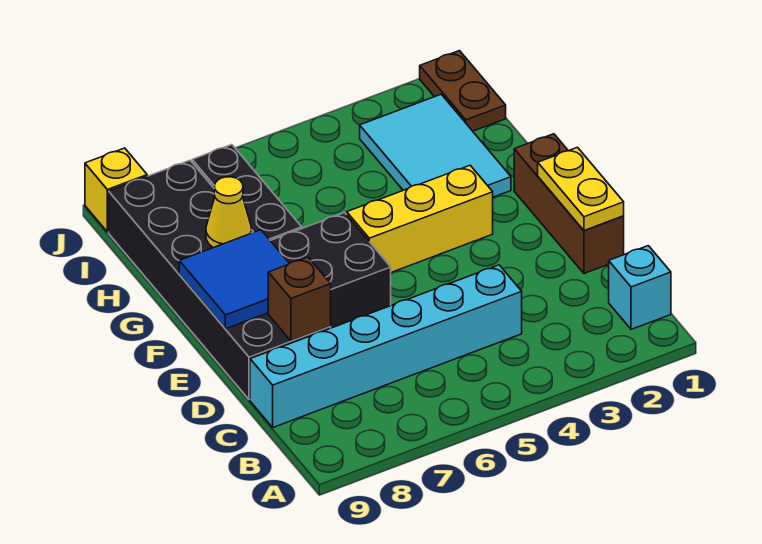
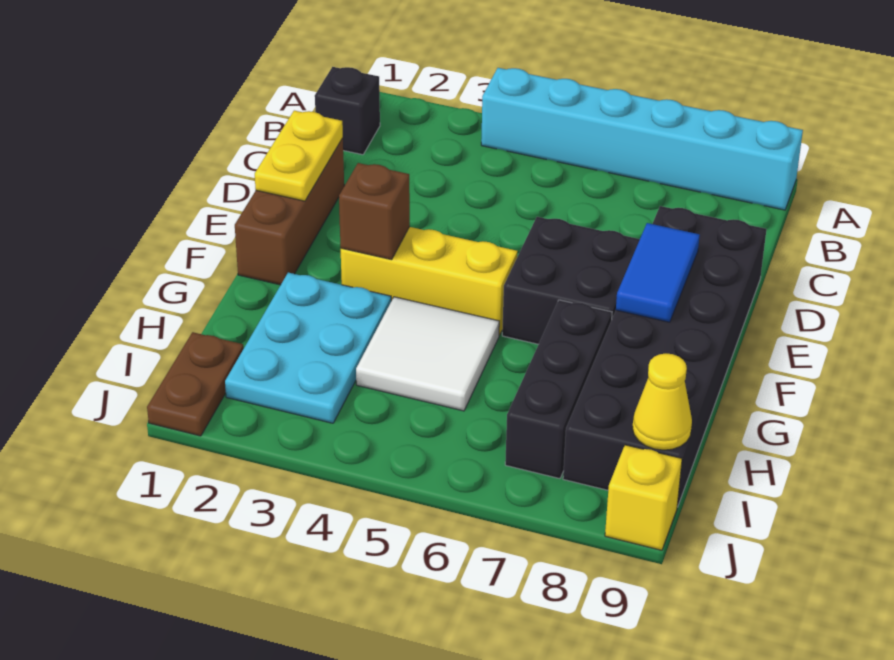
cyan 1x1 brick [609,246,671,329] -> black 1x1 brick [315,67,380,155]
cyan 1x6 brick [250,265,522,427] -> cyan 1x6 brick moved to [481,68,803,210]
brown 1x1 brick [268,257,331,341] -> brown 1x1 brick moved to [339,163,410,260]
blue 2x2 tile [179,230,289,329] -> blue 1x2 tile [616,223,700,322]
cyan 2x3 tile [360,94,511,197] -> cyan 2x3 plate [225,273,391,423]
none -> white 2x2 tile [356,297,499,411]
yellow 1x1 cone [206,177,251,248] -> yellow 1x1 cone moved to [632,354,692,450]

